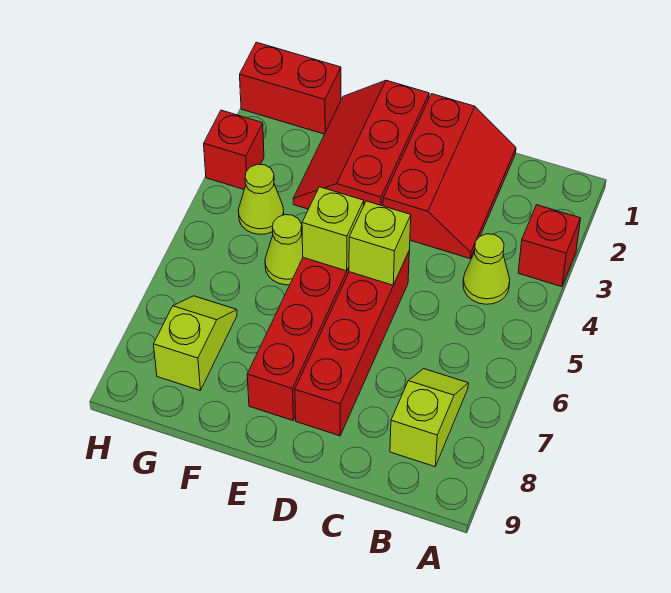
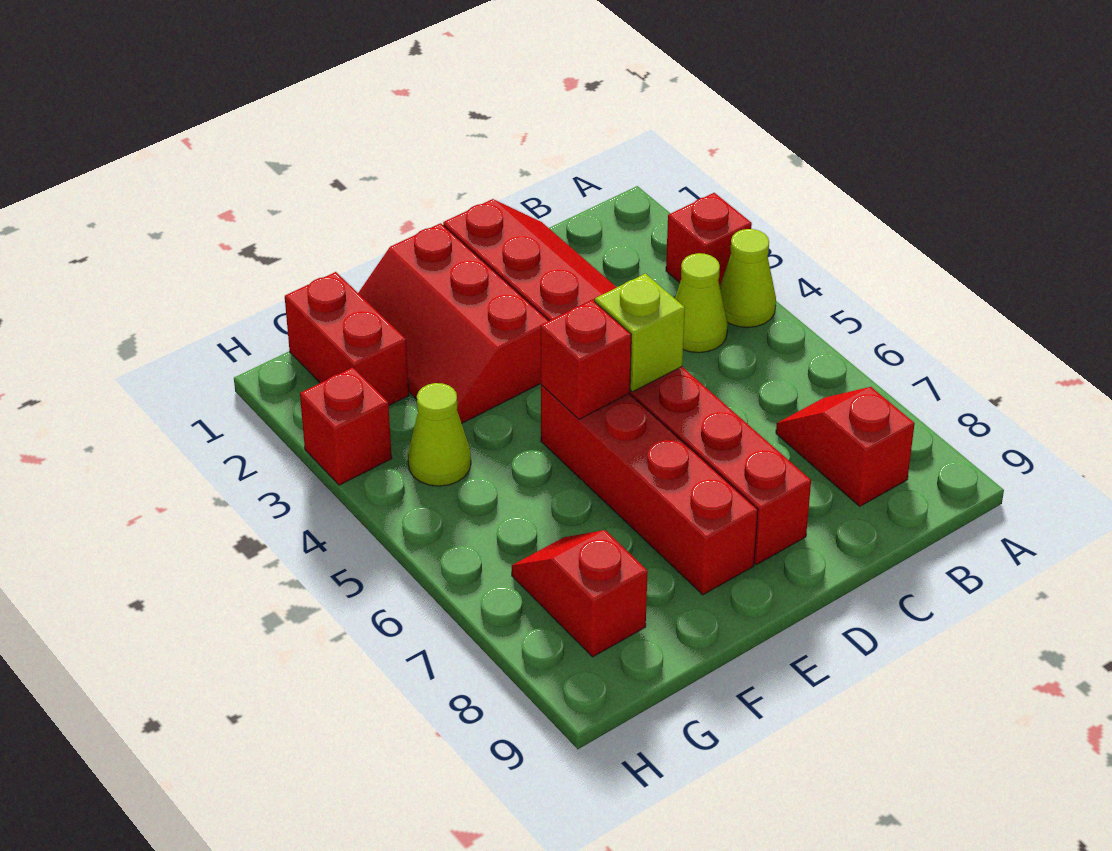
lime 1x2 slope [390,369,468,467] -> red 1x2 slope [776,387,915,506]
lime 1x1 brick [302,187,364,271] -> red 1x1 brick [540,300,631,419]
lime 1x1 cone [265,215,303,285] -> lime 1x1 cone moved to [720,229,776,327]
red 1x2 brick [240,42,341,134] -> red 1x2 brick turned to [285,272,409,405]
lime 1x2 slope [154,296,237,391] -> red 1x2 slope [512,530,648,657]

